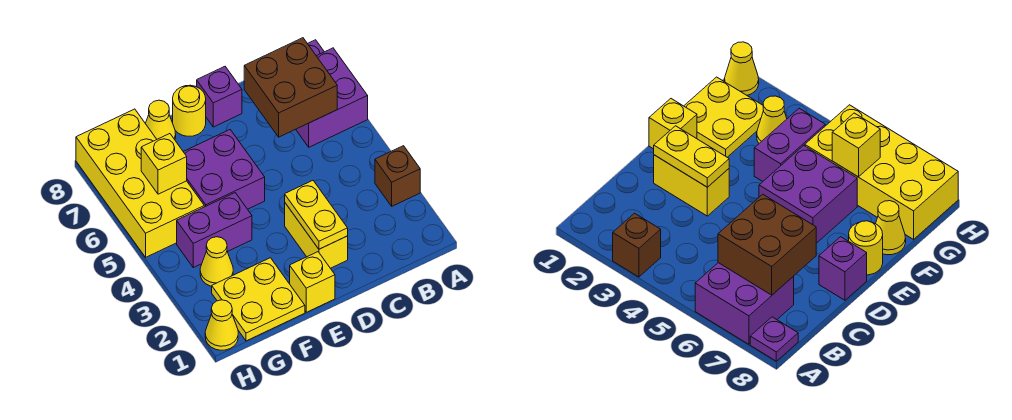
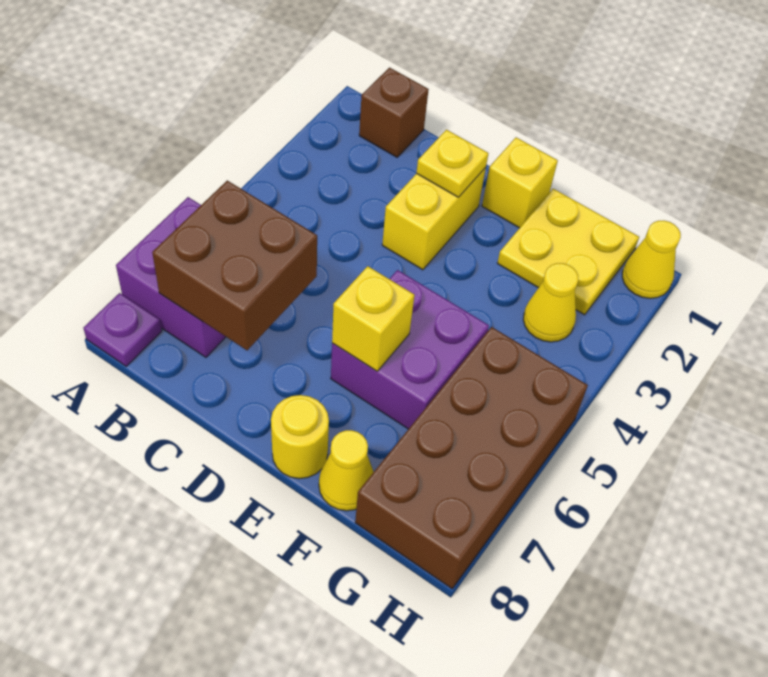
brown 1x1 brick [375,146,420,206] -> brown 1x1 brick moved to [359,68,429,157]
yellow 1x2 plate [285,181,348,249] -> yellow 1x1 plate [417,130,488,197]
purple 1x1 brick [197,67,242,127] -> none
purple 1x2 brick [177,193,252,268] -> none
yellow 2x4 brick [76,109,204,257] -> brown 2x4 brick [355,327,588,589]
yellow 1x1 brick [141,134,187,194] -> yellow 1x1 brick moved to [332,266,414,371]

